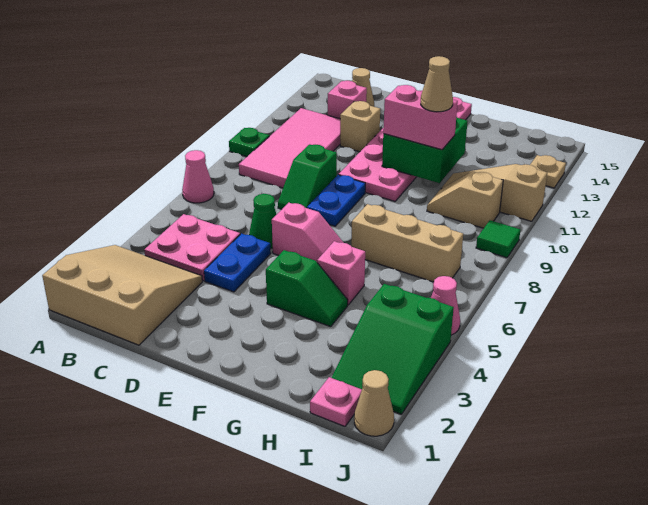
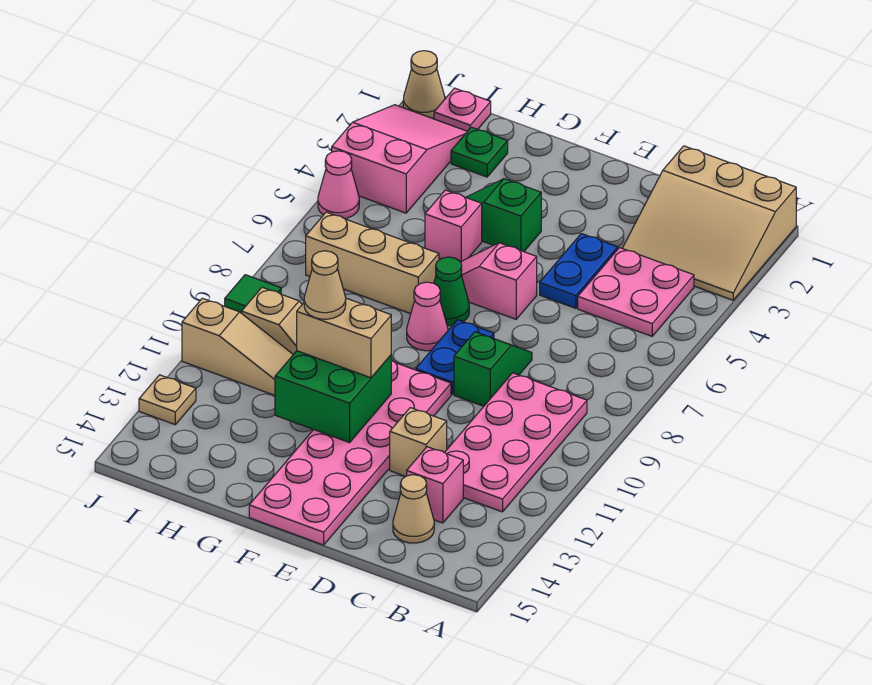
pink 1x1 cone [182,150,214,203] -> pink 1x1 cone moved to [407,282,448,351]
green 1x1 plate [229,128,269,157] -> green 1x1 plate moved to [451,127,508,177]
pink 2x4 tile [239,108,340,188] -> pink 2x4 plate [444,373,587,512]
green 1x1 cone [249,194,277,249] -> green 1x1 cone moved to [434,257,469,326]
pink 1x2 brick [383,85,458,150] -> tan 1x2 brick [297,298,391,378]
green 2x3 slope [332,284,454,414] -> pink 2x3 slope [332,105,467,213]

